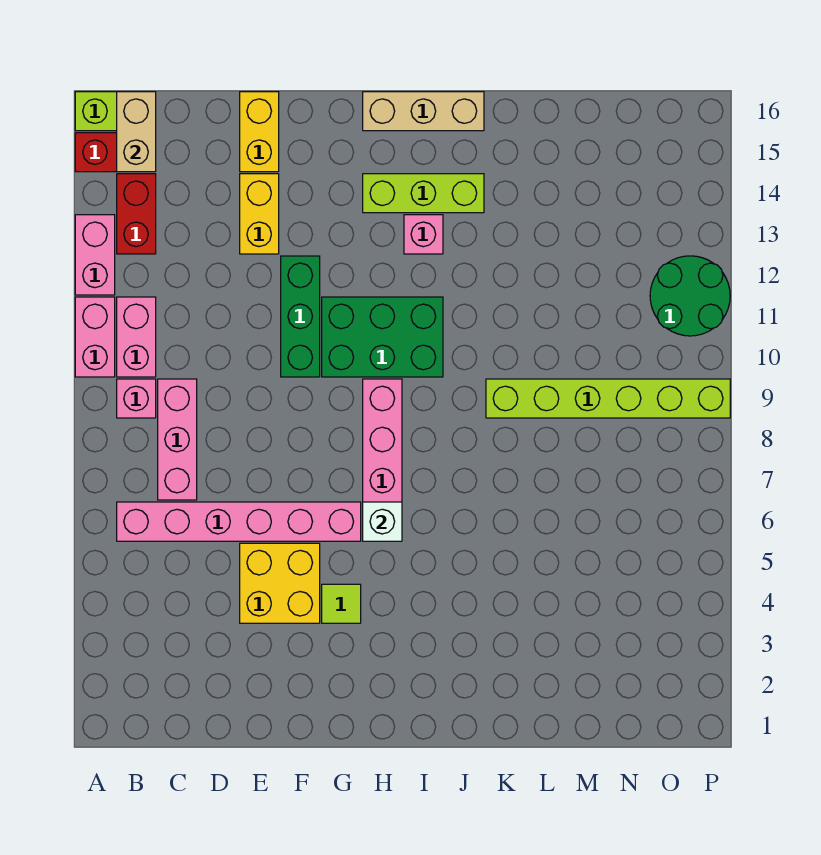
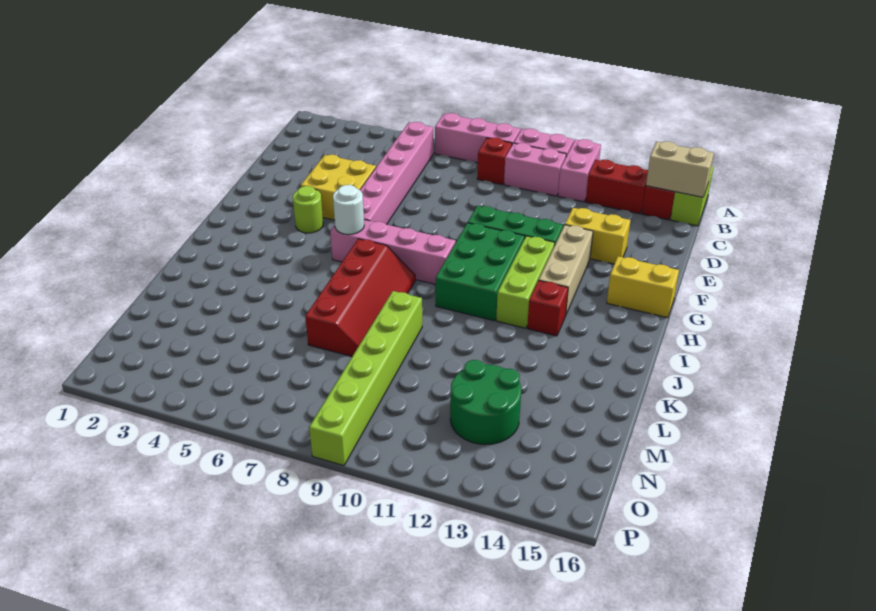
pink 1x2 brick [75,215,115,295] -> pink 1x2 brick turned to [558,139,601,202]
pink 1x1 brick [117,379,156,418] -> red 1x1 brick [477,138,512,185]
pink 1x3 brick [158,379,197,500] -> pink 1x3 brick moved to [435,113,520,163]
yellow 1x2 brick [240,92,279,172] -> yellow 1x2 brick moved to [607,256,679,318]
lime 1x1 tile [322,584,361,623] -> lime 1x1 round brick [293,186,323,233]
white 1x1 brick [363,502,402,541] -> white 1x1 round brick [333,185,364,235]
lime 1x3 brick [363,174,484,213] -> lime 1x3 brick moved to [496,236,555,328]
tan 1x3 brick [363,92,484,131] -> tan 1x3 brick moved to [539,225,593,314]
none -> red 2x4 slope [305,239,416,356]
pink 1x1 brick [404,215,443,254] -> red 1x1 brick [527,281,568,336]
green 2x2 round brick [650,256,730,336] -> green 2x2 round brick moved to [450,360,521,445]

